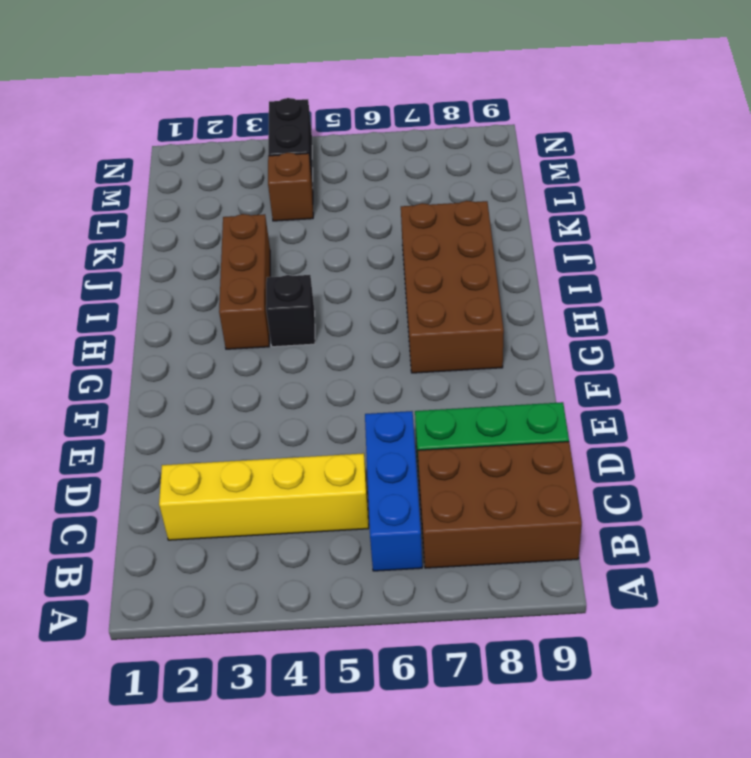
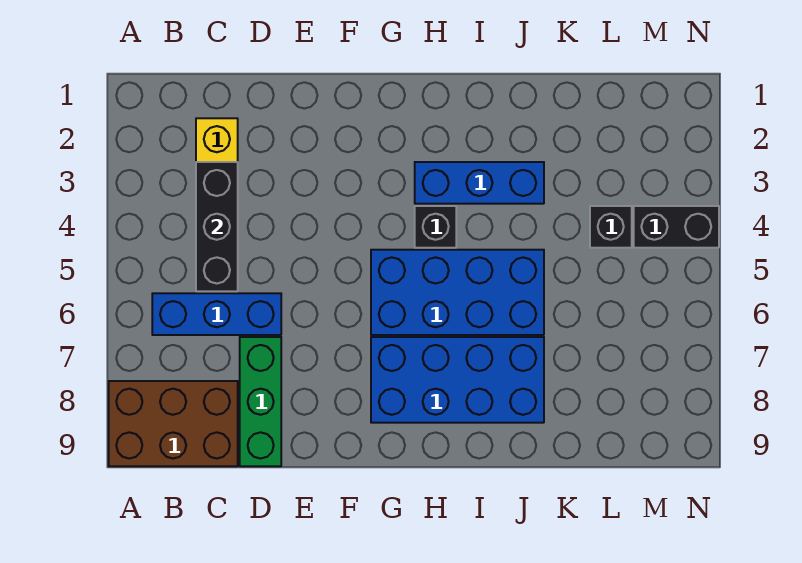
brown 2x3 brick [418,442,582,568] -> brown 2x3 brick turned to [109,381,238,466]
none -> black 1x3 brick [196,162,238,291]
none -> blue 2x4 brick [371,250,544,335]
brown 2x4 brick [401,201,504,373] -> blue 2x4 brick [371,337,544,423]
brown 1x3 brick [219,214,270,349] -> blue 1x3 brick [415,162,544,204]
brown 1x1 brick [268,153,313,221] -> black 1x1 brick [590,206,632,248]

